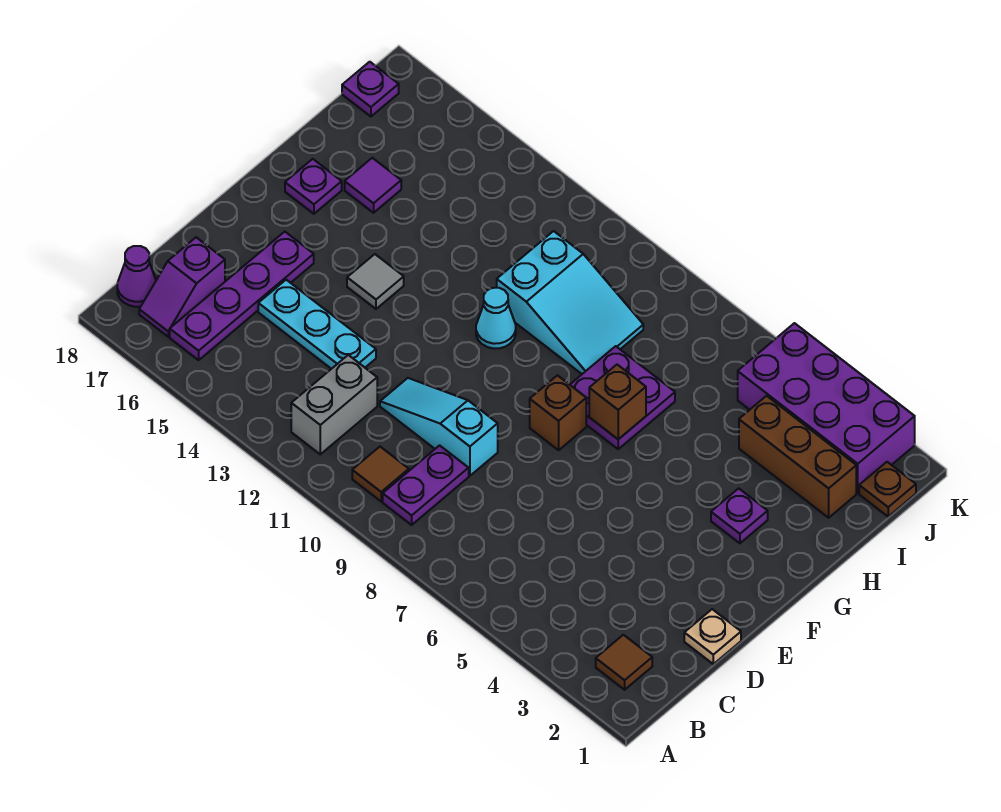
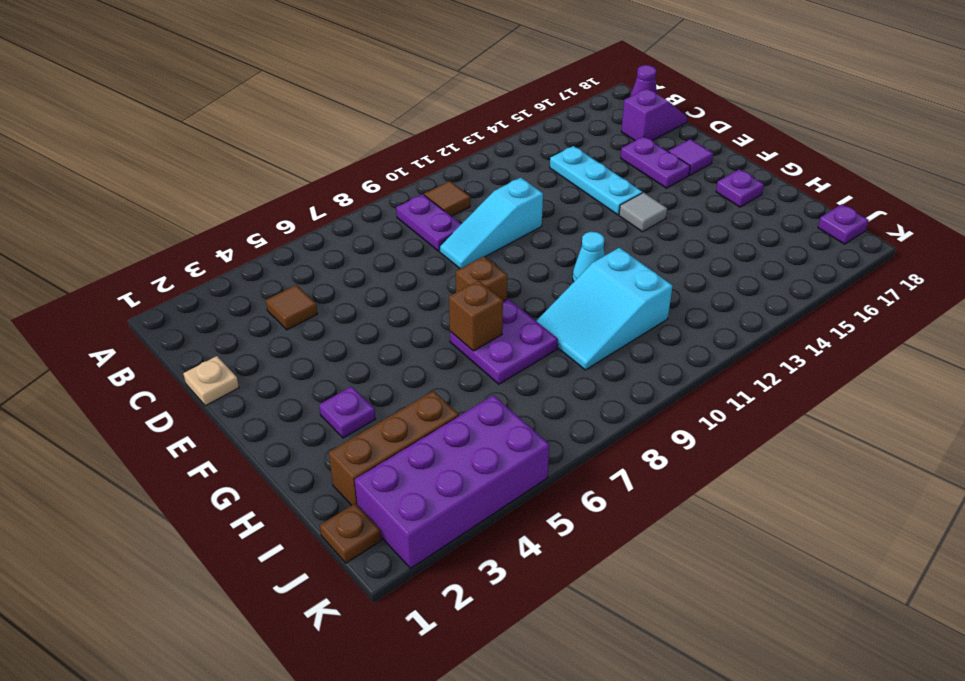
brown 1x1 tile [596,635,652,690] -> brown 1x1 tile moved to [266,285,317,330]
grey 1x2 brick [291,355,377,454] -> none
purple 1x4 plate [170,232,314,360] -> purple 1x2 plate [621,137,690,188]
purple 1x2 slope [139,237,225,337] -> purple 1x2 slope turned to [621,89,687,141]
cyan 1x3 slope [380,378,498,476] -> cyan 1x3 slope turned to [440,178,543,269]
cyan 1x3 plate [258,280,376,369] -> cyan 1x3 plate turned to [550,146,642,215]
purple 1x1 tile [345,158,401,213] -> purple 1x1 tile moved to [668,139,713,175]

